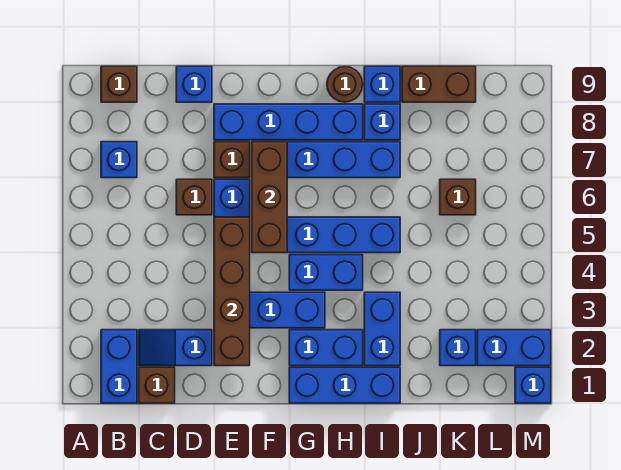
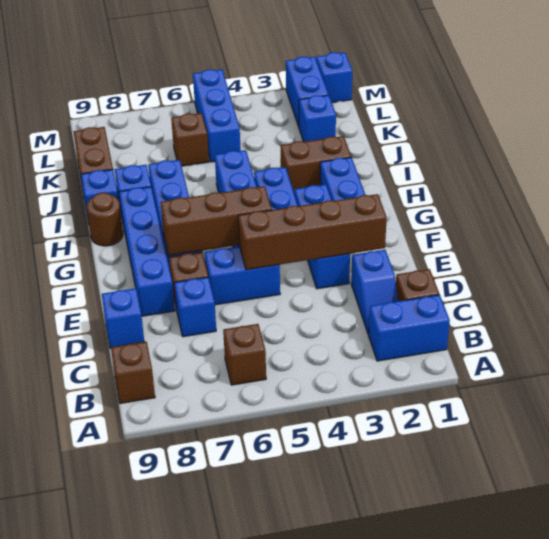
blue 1x1 brick [101,142,137,178] -> blue 1x1 brick moved to [174,277,216,337]
brown 1x1 brick [176,179,212,215] -> brown 1x1 brick moved to [223,324,266,385]
blue 1x3 brick [289,367,400,403] -> blue 1x3 brick moved to [193,69,241,162]
blue 1x2 brick [364,292,400,366] -> brown 1x2 brick [280,136,351,191]

